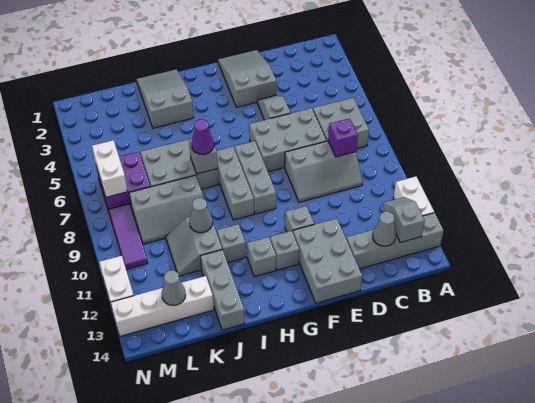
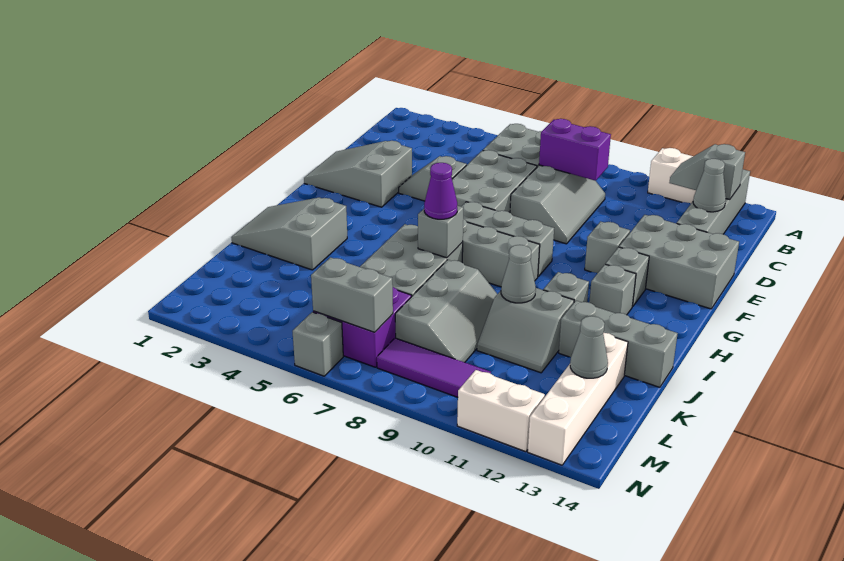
purple 1x1 brick [328,118,358,157] -> purple 1x2 brick [539,119,611,181]
white 1x2 brick [92,140,128,197] -> grey 1x2 brick [311,257,393,332]
none -> grey 1x1 brick [293,312,343,376]

